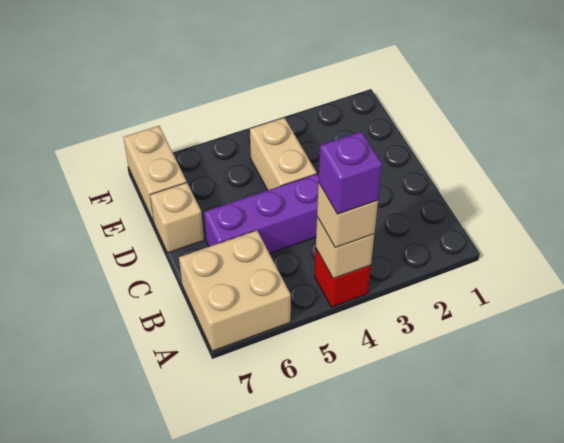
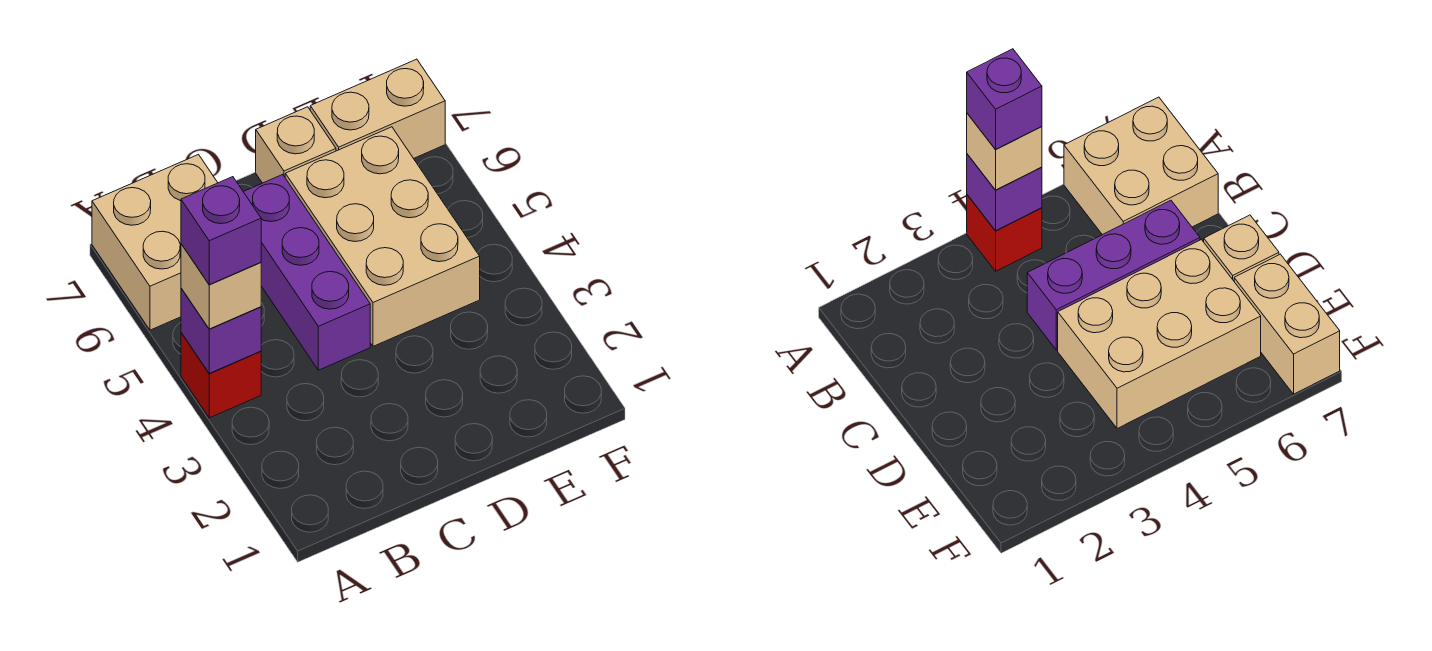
tan 1x1 brick [316,217,374,279] -> purple 1x1 brick [181,288,261,373]
tan 1x2 brick [250,118,317,190] -> tan 2x3 brick [285,127,480,346]

